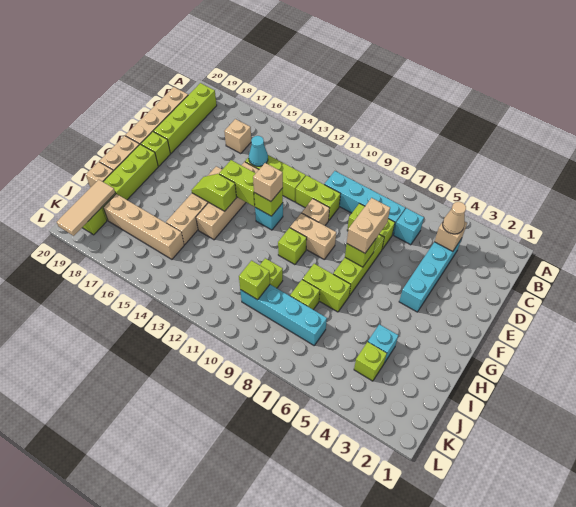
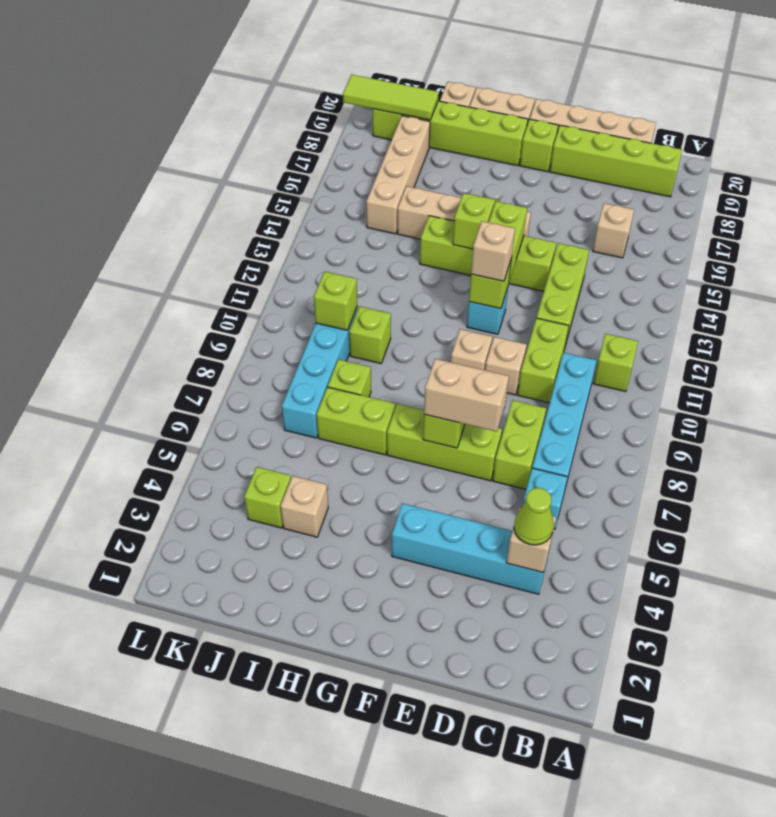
tan 1x1 cone [443,202,466,234] -> lime 1x1 cone [514,488,554,545]
cyan 1x1 cone [249,136,268,166] -> none
tan 1x4 brick [196,162,259,240] -> lime 1x4 brick [420,216,556,291]
tan 1x2 brick [290,213,336,259] -> tan 1x1 brick [451,329,492,370]
lime 1x1 brick [278,228,307,265] -> lime 1x1 brick moved to [593,334,638,392]
lime 1x2 brick [302,264,351,312] -> lime 1x2 brick turned to [316,387,395,455]
cyan 1x1 brick [368,324,398,363] -> tan 1x1 brick [281,476,328,537]
tan 1x3 tile [57,179,115,236] -> lime 1x3 tile [343,75,438,120]

